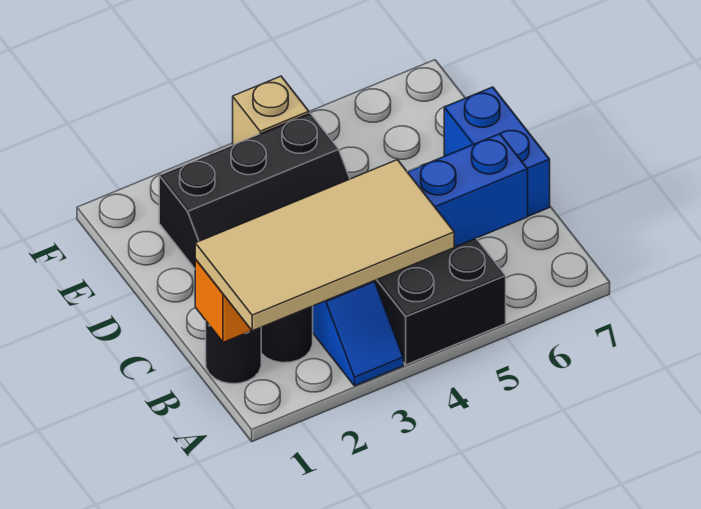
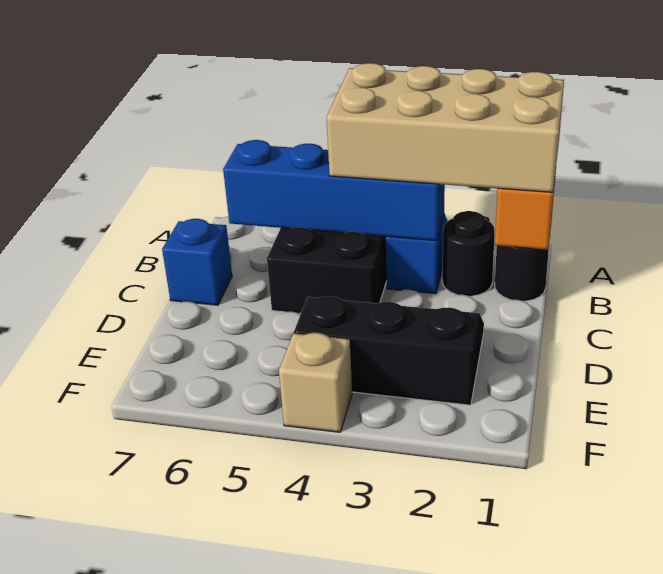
tan 2x4 tile [195,160,454,331] -> tan 2x4 brick [327,63,564,192]
blue 1x2 brick [444,87,550,216] -> blue 1x1 brick [162,219,232,305]

